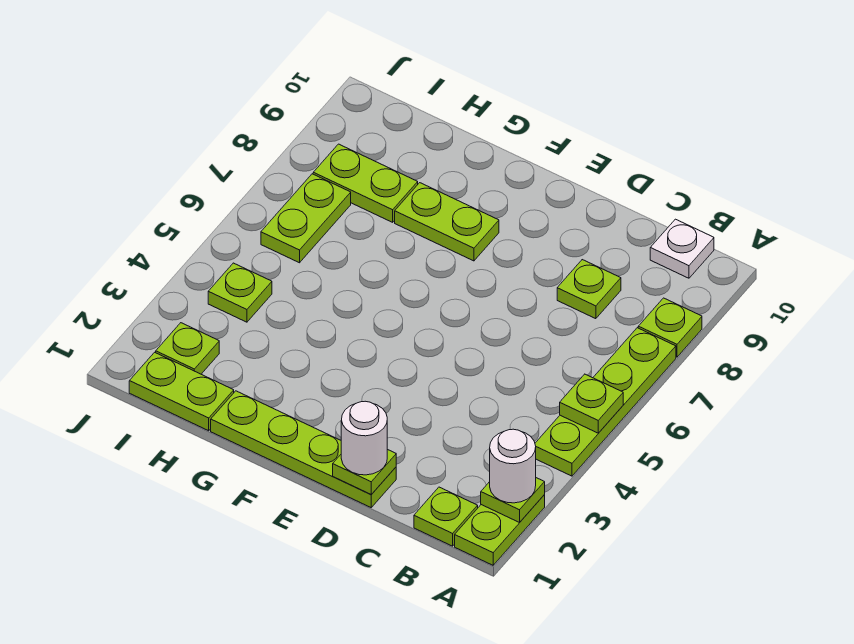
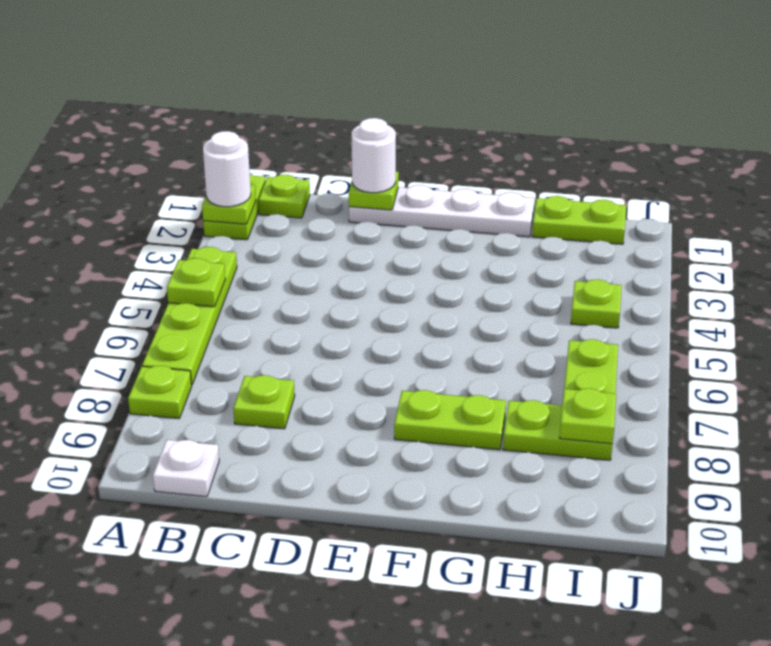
lime 1x4 plate [211,391,396,507] -> white 1x4 plate [349,185,534,237]
lime 1x1 plate [156,323,219,374] -> lime 1x1 plate moved to [559,388,616,444]

